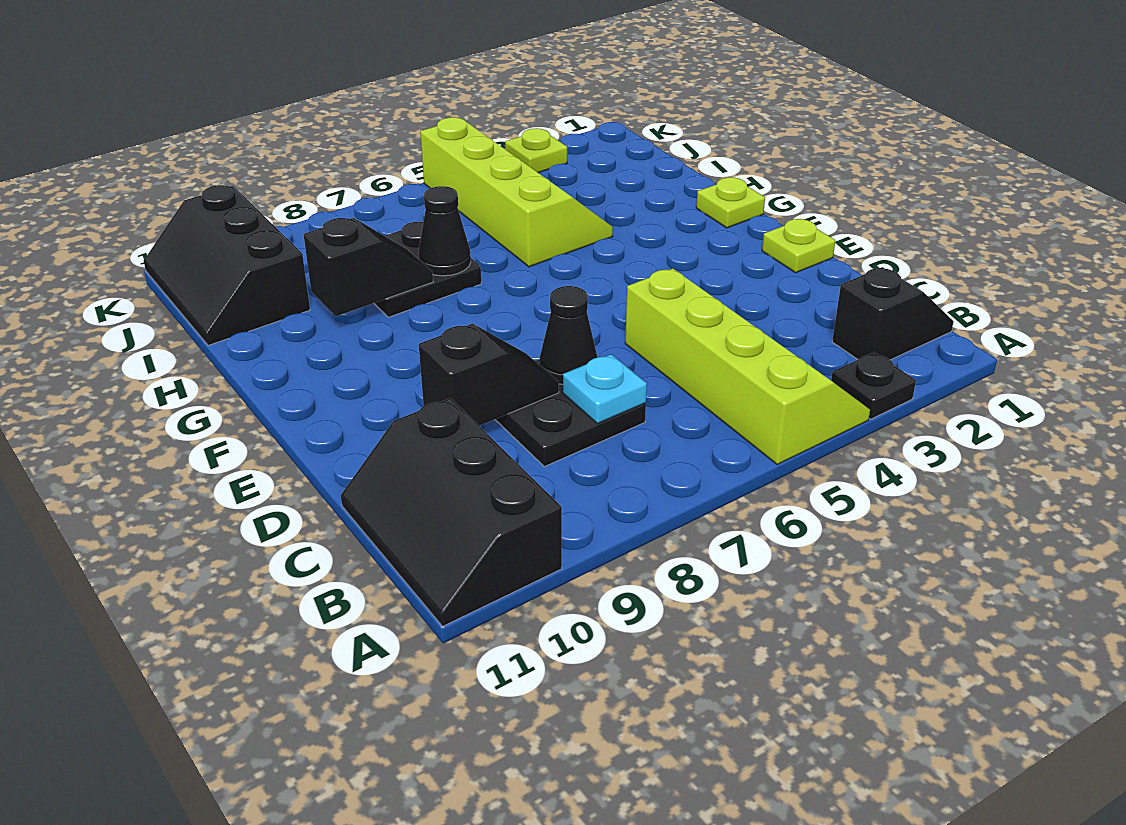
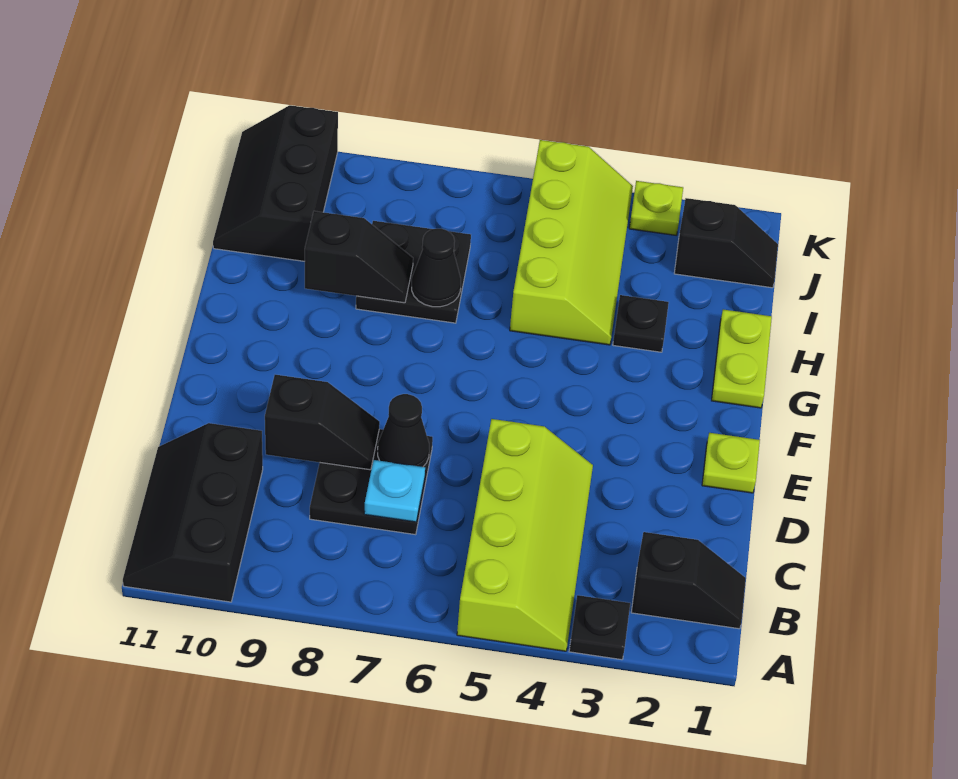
lime 1x1 plate [696,177,765,228] -> lime 1x2 plate [712,309,772,408]
none -> black 1x1 plate [613,295,669,352]
none -> black 1x2 slope [674,198,778,288]

